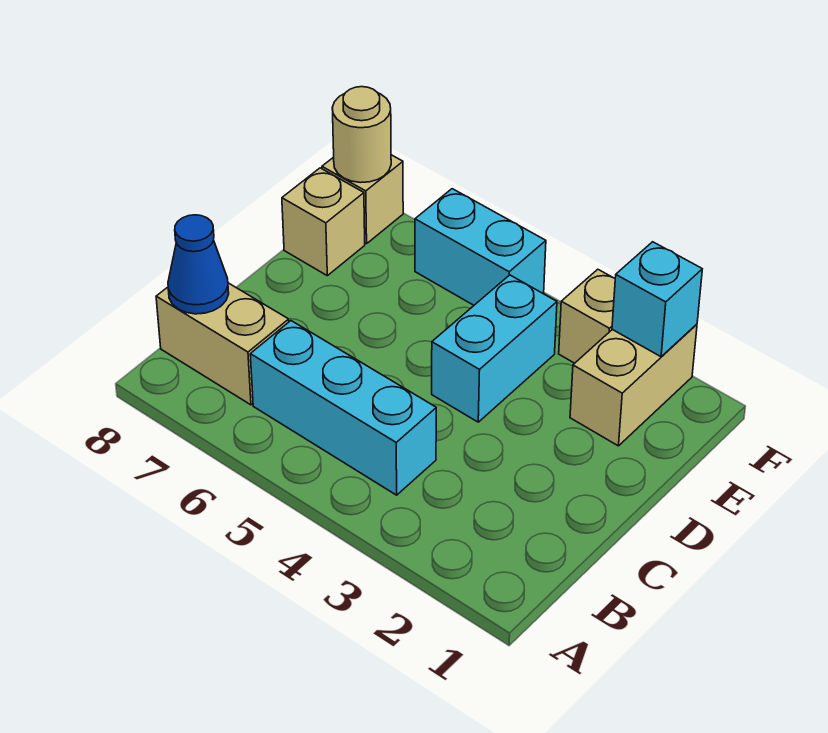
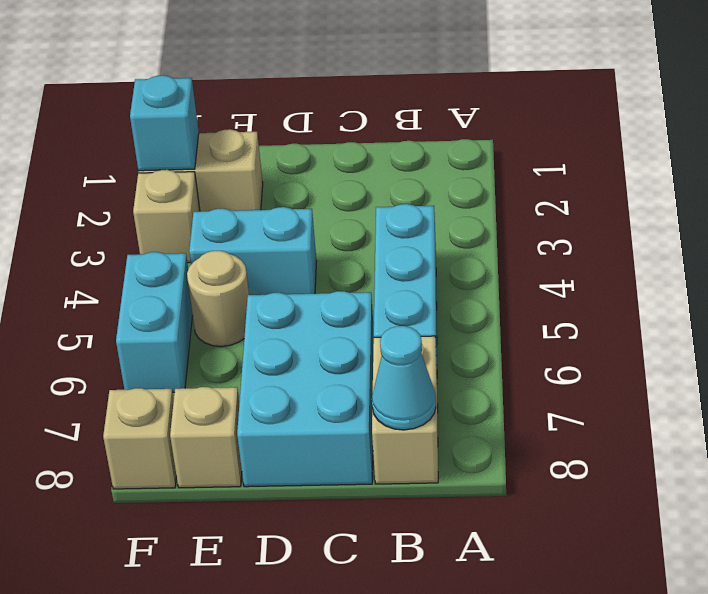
blue 1x1 cone [168,215,229,314] -> cyan 1x1 cone [372,326,436,430]
none -> cyan 2x3 brick [237,291,374,487]
tan 1x1 round brick [332,87,391,183] -> tan 1x1 round brick moved to [187,251,249,347]

